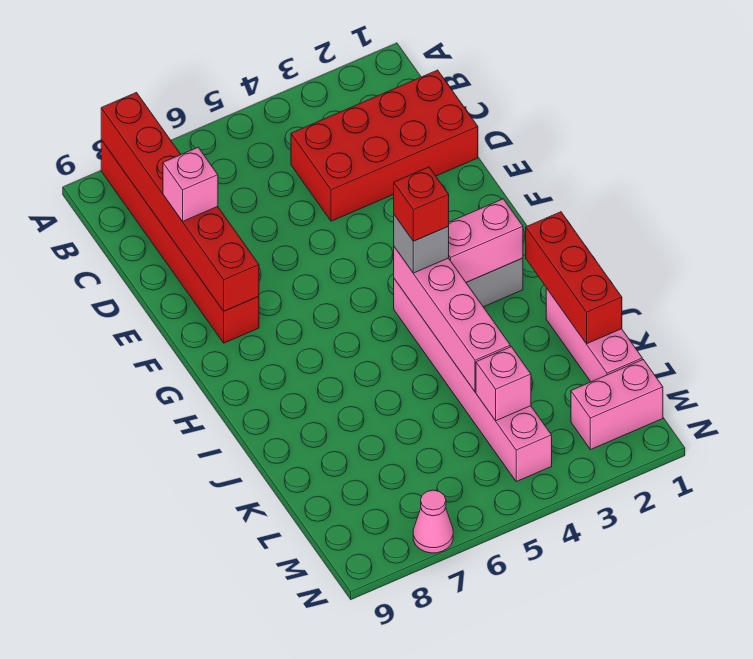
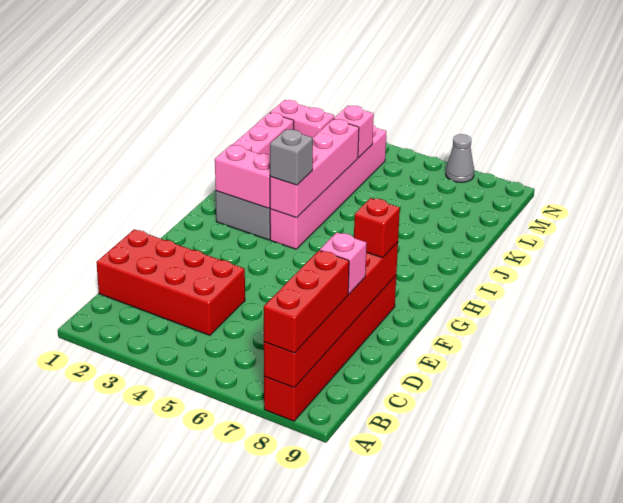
red 1x1 brick [394,167,449,241] -> red 1x1 brick moved to [354,198,400,258]
red 1x3 brick [526,212,622,344] -> red 1x3 brick moved to [264,250,349,353]
pink 1x1 cone [413,490,453,553] -> grey 1x1 cone [446,134,474,182]

